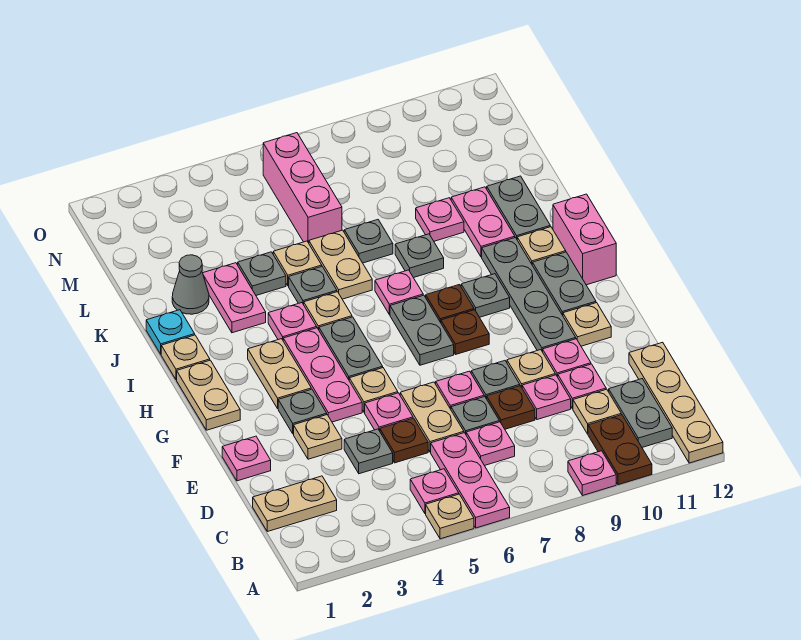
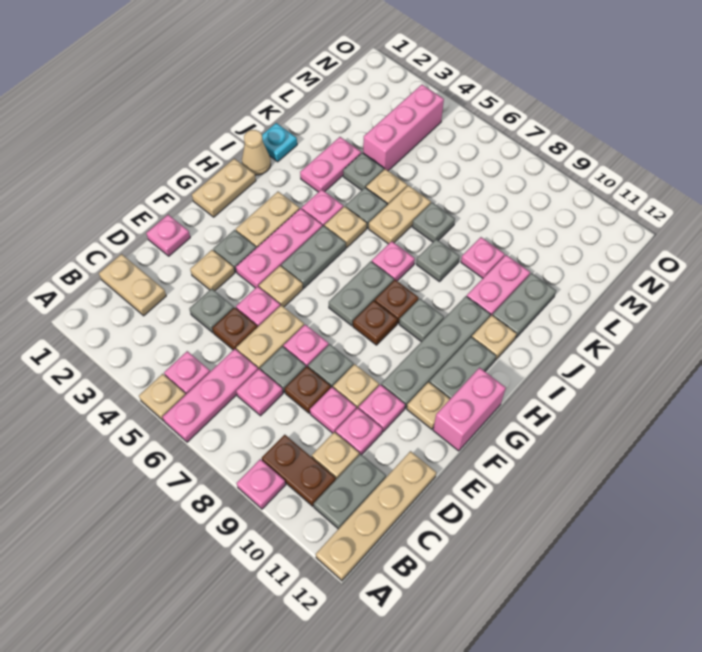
brown 1x2 plate [588,415,652,485] -> brown 1x2 plate turned to [262,435,336,506]
pink 1x2 brick [553,194,616,285] -> pink 1x2 brick moved to [433,368,506,451]
tan 1x1 plate [161,335,210,380] -> tan 1x1 cone [242,130,271,175]
grey 1x1 cone [172,255,209,314] -> none
pink 1x3 brick [263,133,342,243] -> pink 1x3 brick moved to [363,85,444,171]

